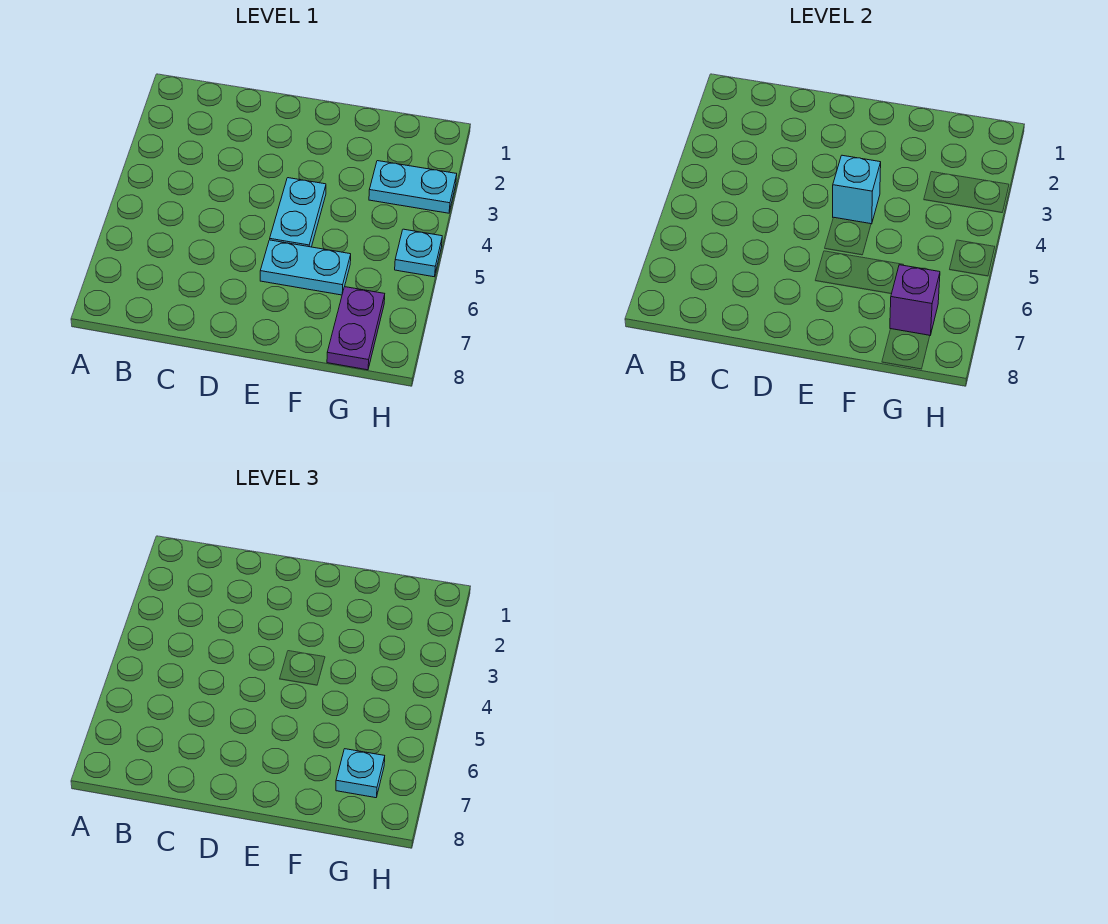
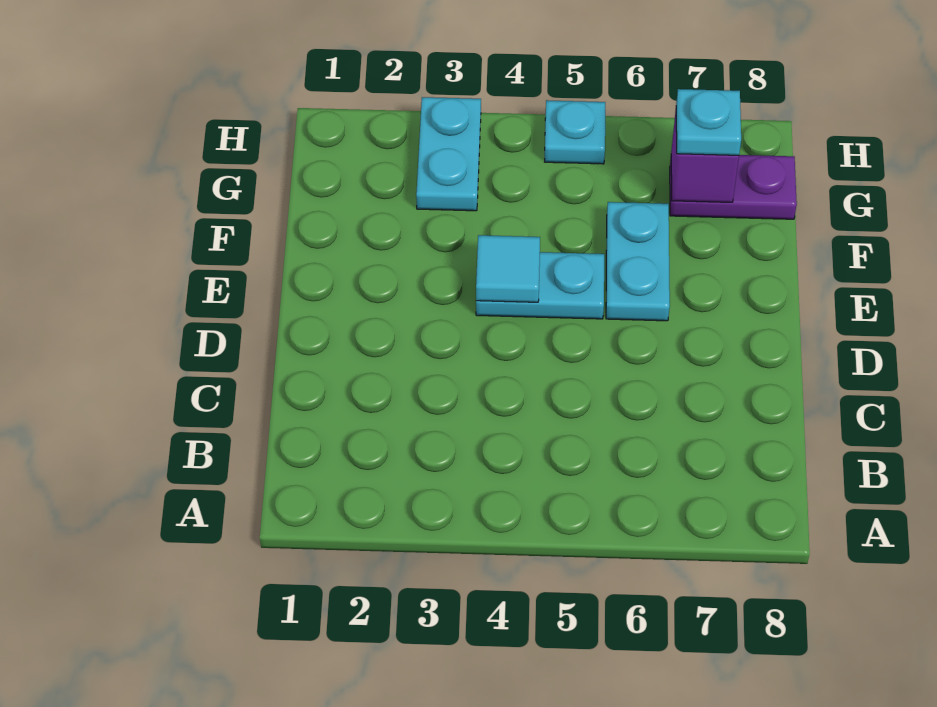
cyan 1x1 brick [833,155,881,224] -> cyan 1x1 tile [476,235,540,302]

